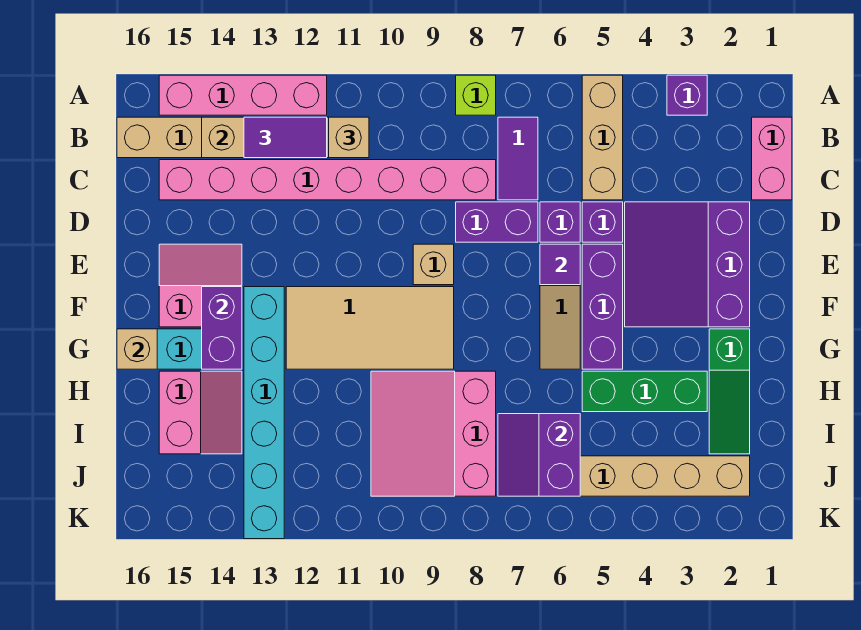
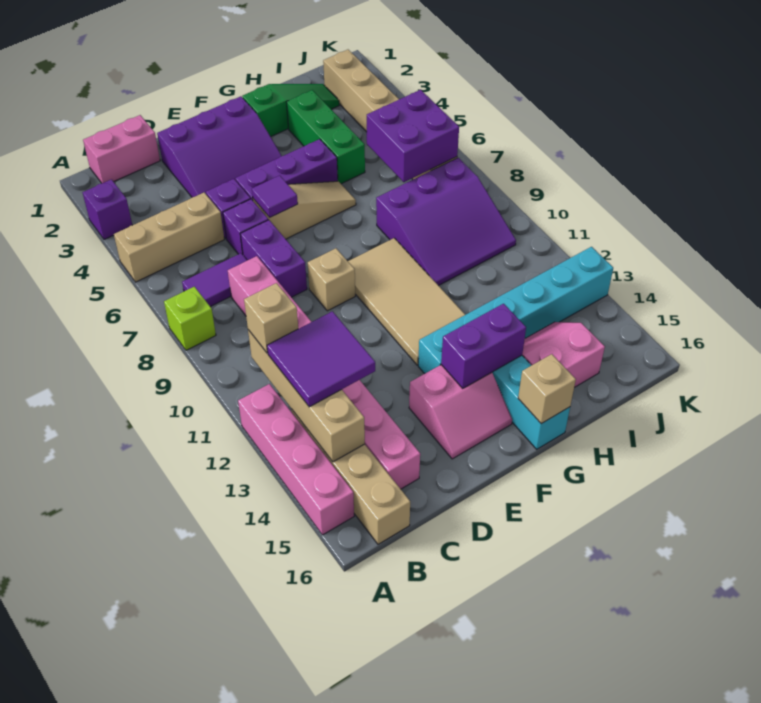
purple 1x2 tile [244,117,327,158] -> purple 2x2 tile [267,311,375,407]
pink 2x2 slope [159,244,242,327] -> pink 2x2 slope turned to [409,365,512,459]
pink 3x3 slope [371,371,496,496] -> purple 3x3 slope [376,158,516,286]
purple 2x2 slope [498,414,580,496] -> purple 2x2 brick [367,90,459,182]

